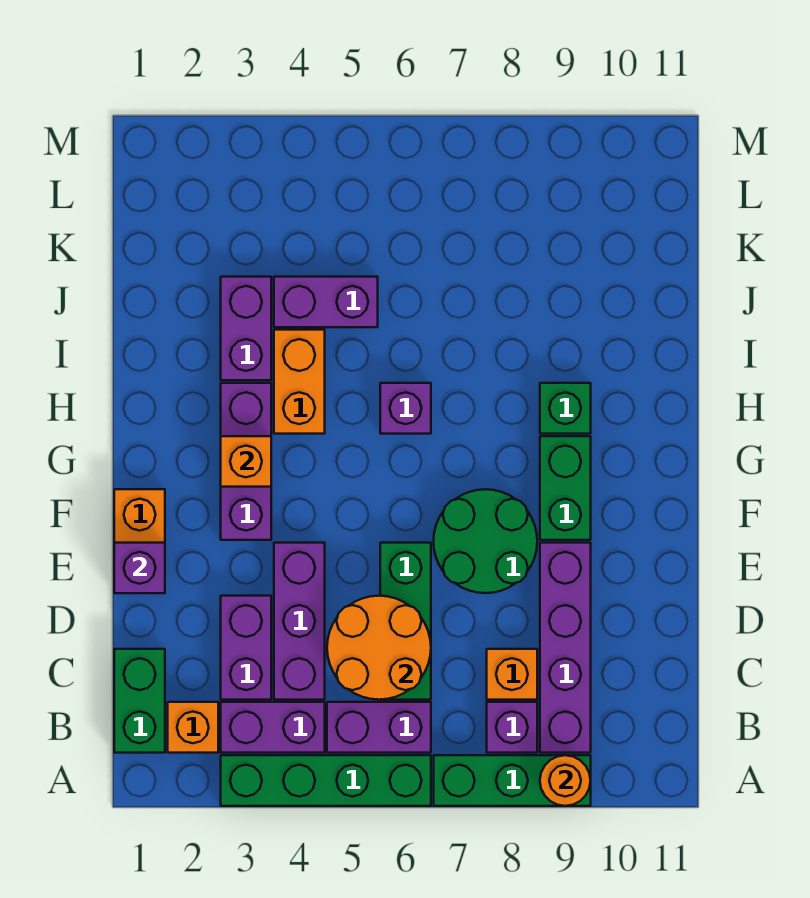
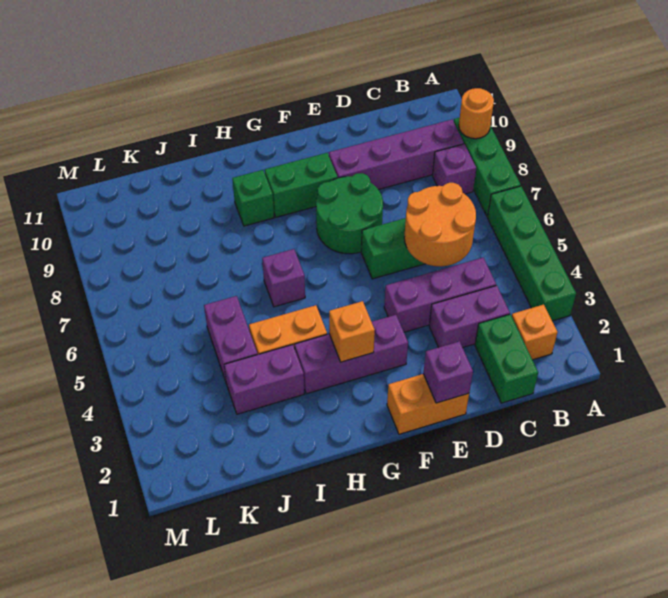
green 1x2 brick [114,649,165,753] -> green 1x2 brick turned to [475,314,538,403]
purple 1x2 brick [221,702,325,753] -> none
purple 1x2 brick [327,702,431,753] -> none
orange 1x1 brick [487,649,537,700] -> none

